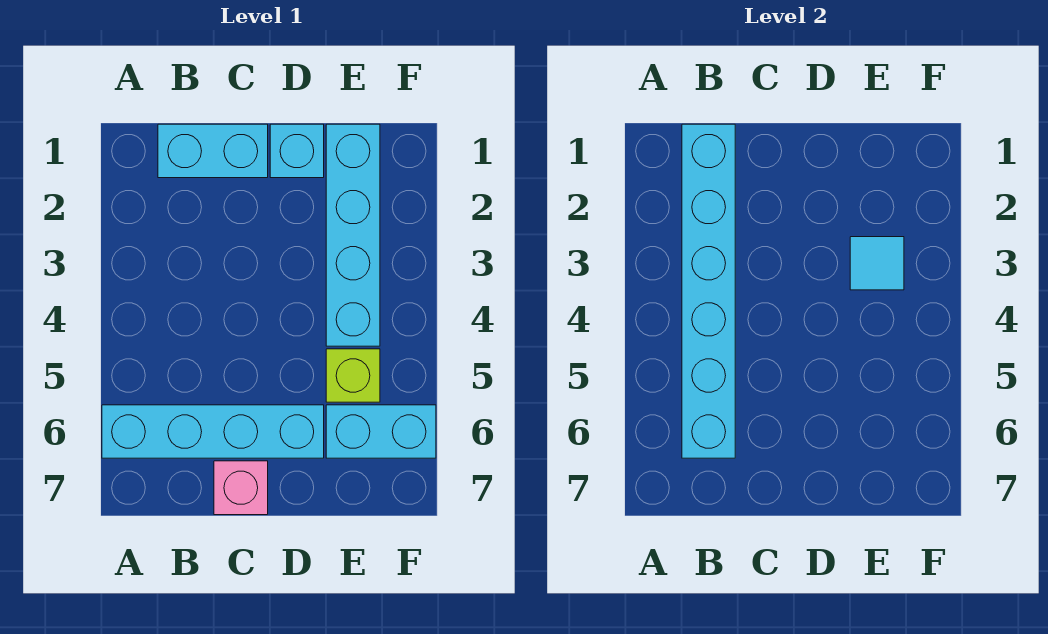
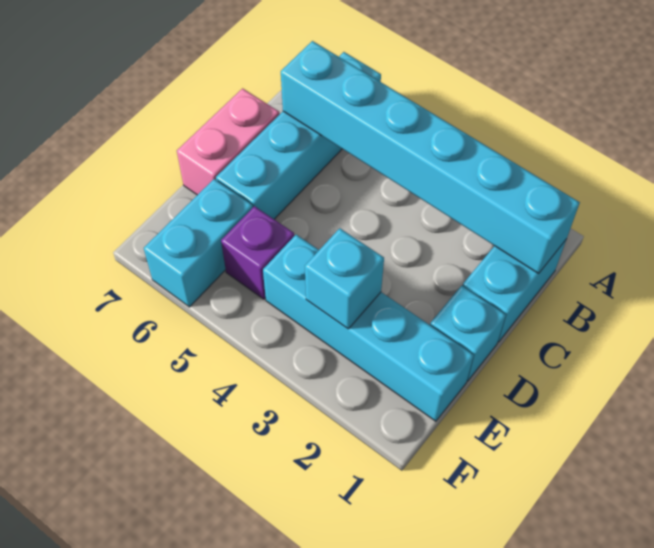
pink 1x1 brick [214,461,268,515] -> pink 1x2 brick [177,88,280,195]
cyan 1x1 tile [850,237,904,290] -> cyan 1x1 brick [305,228,384,329]
lime 1x1 brick [326,349,380,402] -> purple 1x1 brick [221,206,294,299]

